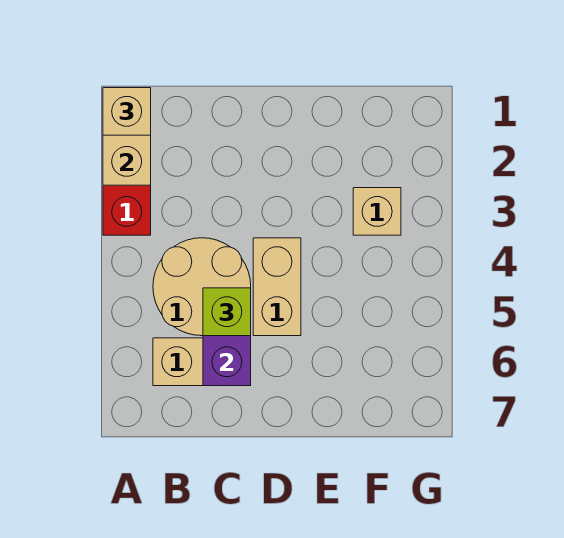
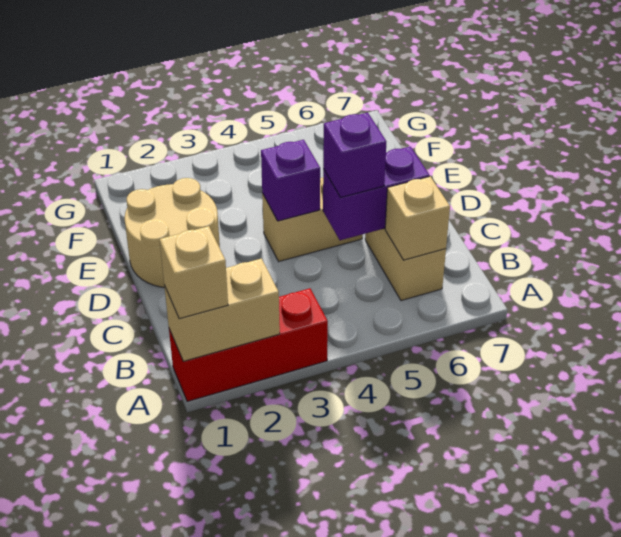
tan 2x2 round brick [153,238,251,336] -> tan 2x2 round brick moved to [125,178,220,288]
lime 1x1 brick [203,288,251,336] -> purple 1x1 brick [323,113,386,197]
none -> purple 1x1 brick [261,140,320,221]
tan 1x1 brick [353,188,401,235] -> tan 1x1 brick moved to [385,177,450,260]

